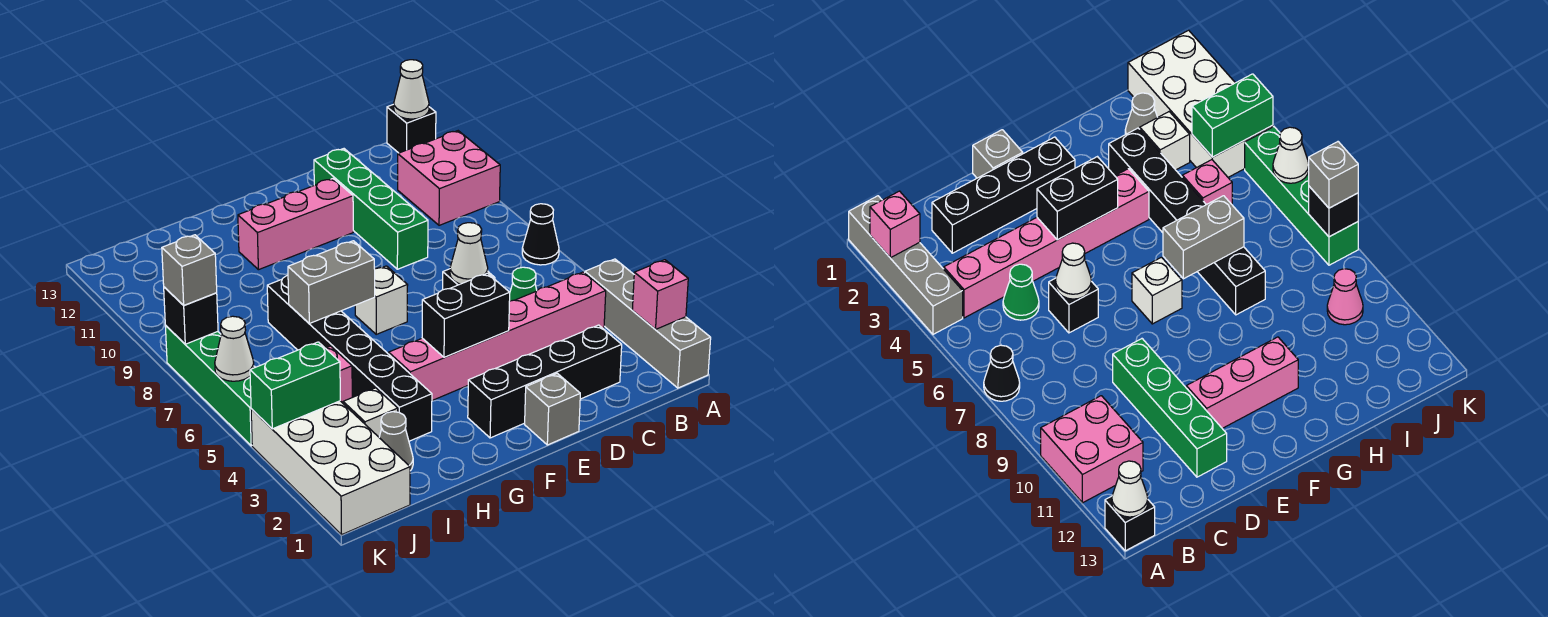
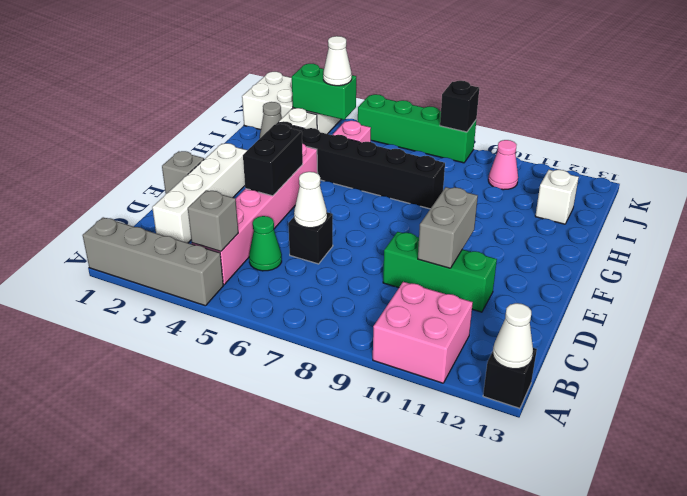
pink 1x1 brick [632,260,688,329] -> none
black 1x1 cone [522,204,559,265] -> none
black 1x4 brick [468,325,622,438] -> white 1x4 brick [152,143,247,243]
green 1x4 brick [314,149,428,269] -> green 1x3 brick [383,232,497,312]
pink 1x3 brick [238,179,353,270] -> none
white 1x1 brick [355,266,408,334] -> white 1x1 brick moved to [535,170,579,224]
grey 1x2 brick [288,241,375,323] -> grey 1x2 brick moved to [418,187,478,268]
white 2x4 brick [251,401,410,535] -> white 2x3 brick [242,72,341,134]
green 1x2 brick [250,342,340,429] -> green 1x2 brick turned to [292,64,356,120]
white 1x1 cone [215,316,254,381] -> white 1x1 cone moved to [323,36,352,86]
grey 1x1 brick [162,235,217,305] -> grey 1x1 brick moved to [188,190,238,251]

